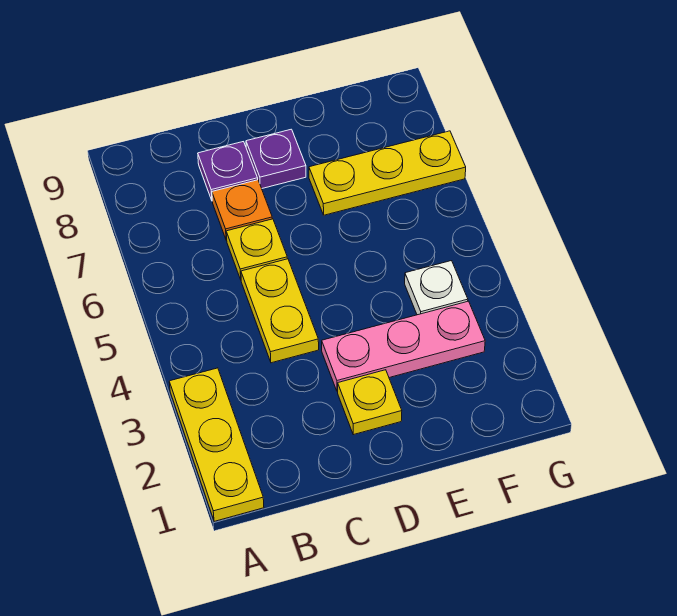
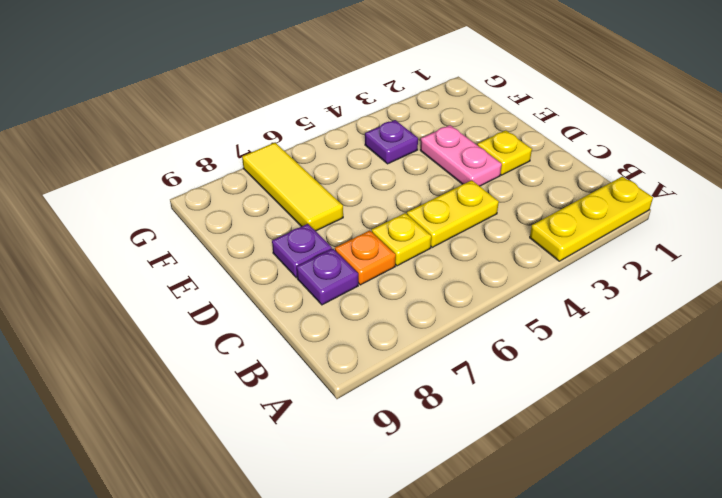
pink 1x3 plate [322,301,485,392] -> pink 1x2 plate [420,125,502,186]
yellow 1x3 plate [309,131,466,215] -> yellow 1x3 tile [242,143,343,231]
white 1x1 plate [405,261,468,315] -> purple 1x1 plate [365,120,418,164]

